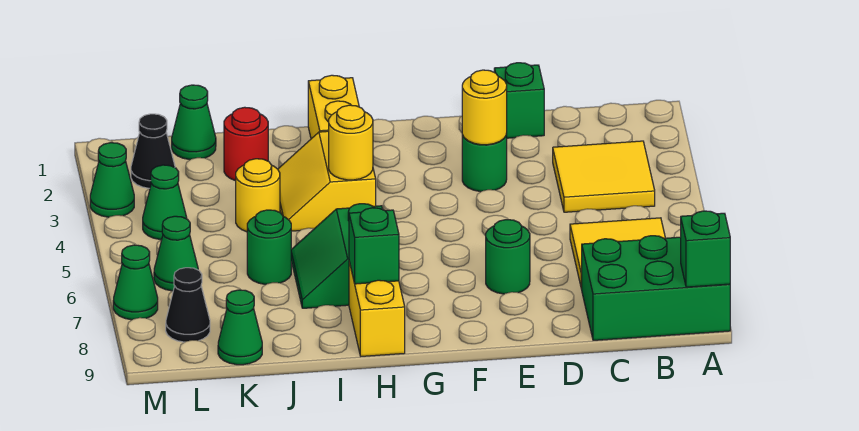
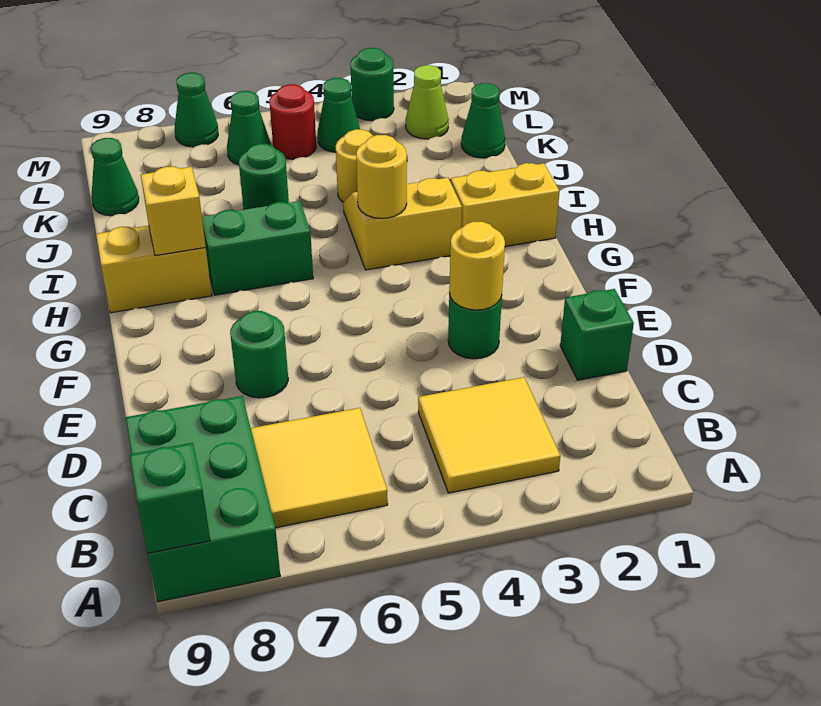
green 1x1 brick [349,208,399,284] -> yellow 1x1 brick [141,167,206,256]
red 1x1 round brick [224,107,268,181] -> red 1x1 round brick moved to [269,84,316,159]
black 1x1 cone [131,114,175,188] -> lime 1x1 cone [406,65,449,139]
black 1x1 cone [166,268,210,342] -> none
green 1x1 cone [90,143,134,217] -> green 1x1 round brick [350,48,394,121]

